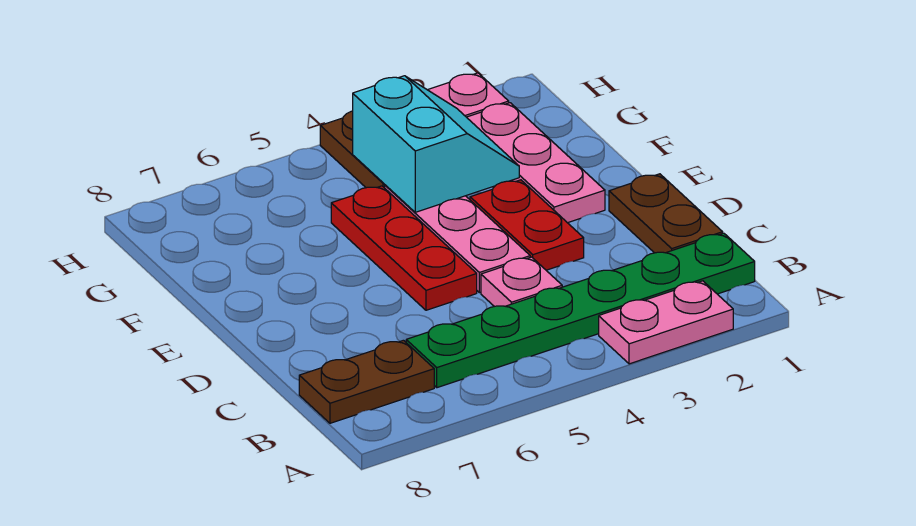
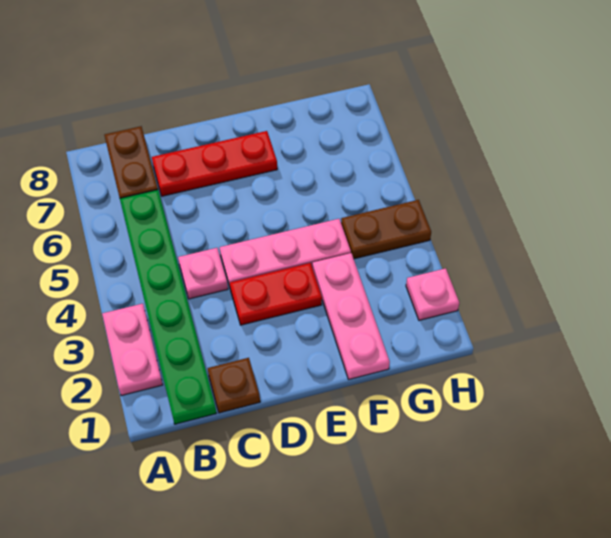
brown 1x2 plate [609,174,723,253] -> brown 1x1 plate [208,358,260,413]
red 1x3 plate [331,186,477,310] -> red 1x3 plate moved to [152,131,277,196]
pink 1x3 plate [467,103,605,223] -> pink 1x3 plate turned to [313,253,390,379]
cyan 2x2 slope [353,76,519,212] -> none

